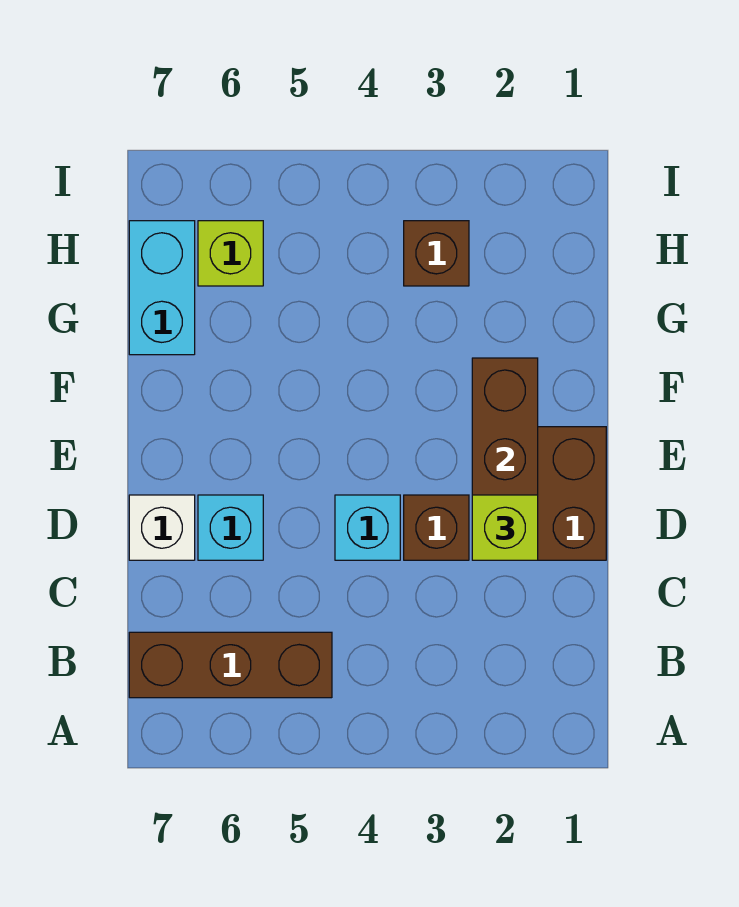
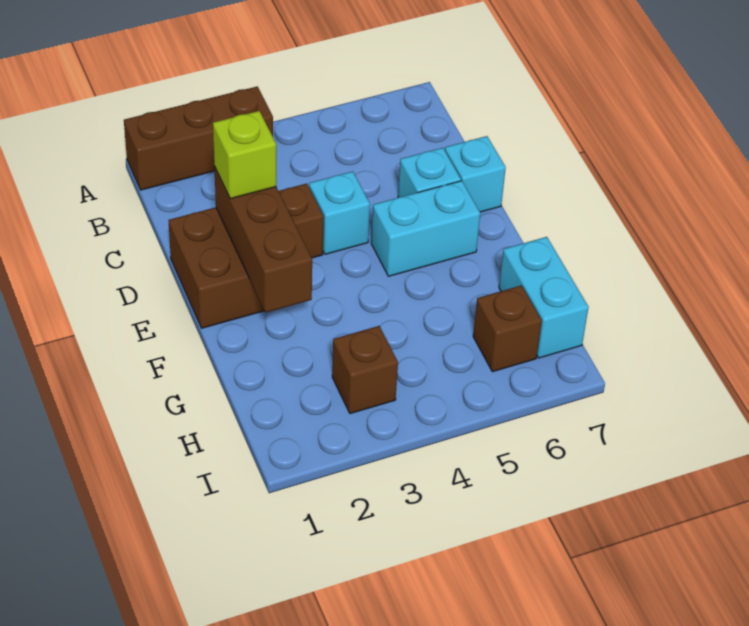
brown 1x3 brick [129,632,332,698] -> brown 1x3 brick moved to [124,86,273,190]
white 1x1 brick [129,495,195,560] -> cyan 1x1 brick [445,136,506,212]
none -> cyan 1x2 brick [371,181,480,276]
lime 1x1 brick [198,221,263,286] -> brown 1x1 brick [473,285,542,372]

